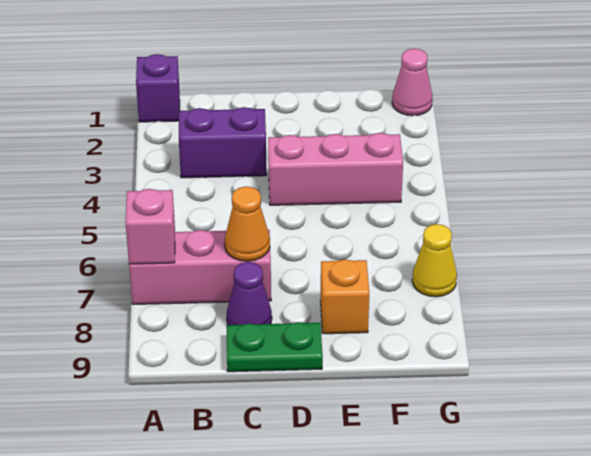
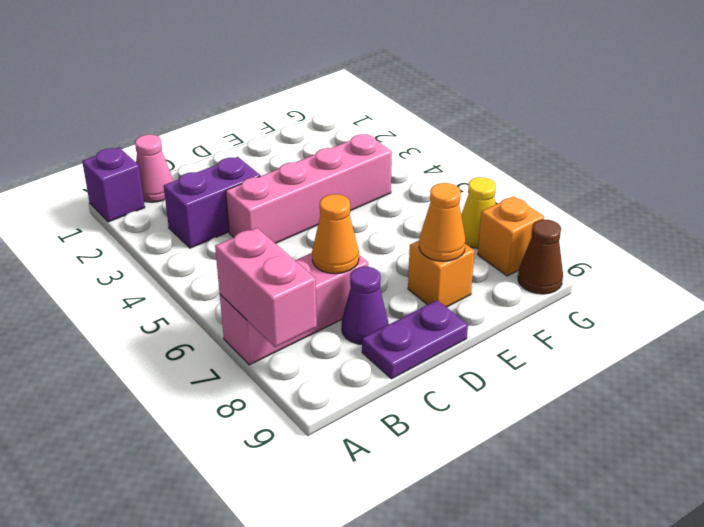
pink 1x1 brick [125,189,175,264] -> pink 1x2 brick [215,228,317,347]
green 1x2 plate [226,322,323,372] -> purple 1x2 plate [362,300,468,379]
pink 1x3 brick [268,133,403,205] -> pink 1x4 brick [226,134,392,243]
none -> orange 1x1 cone [419,183,466,261]
pink 1x1 cone [392,48,432,116] -> pink 1x1 cone moved to [135,134,173,202]
none -> orange 1x1 brick [478,196,544,276]
none -> brown 1x1 cone [518,220,563,294]

